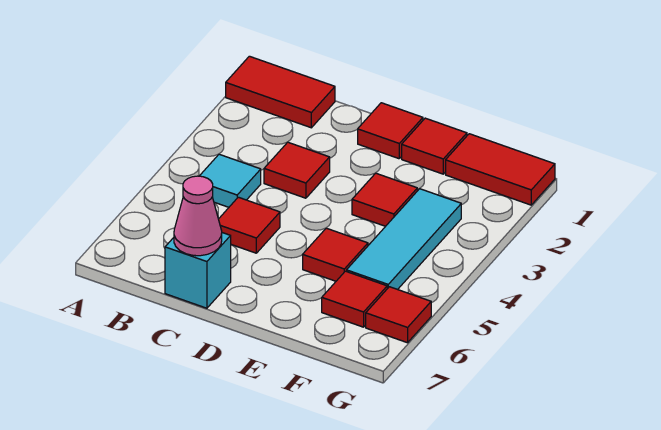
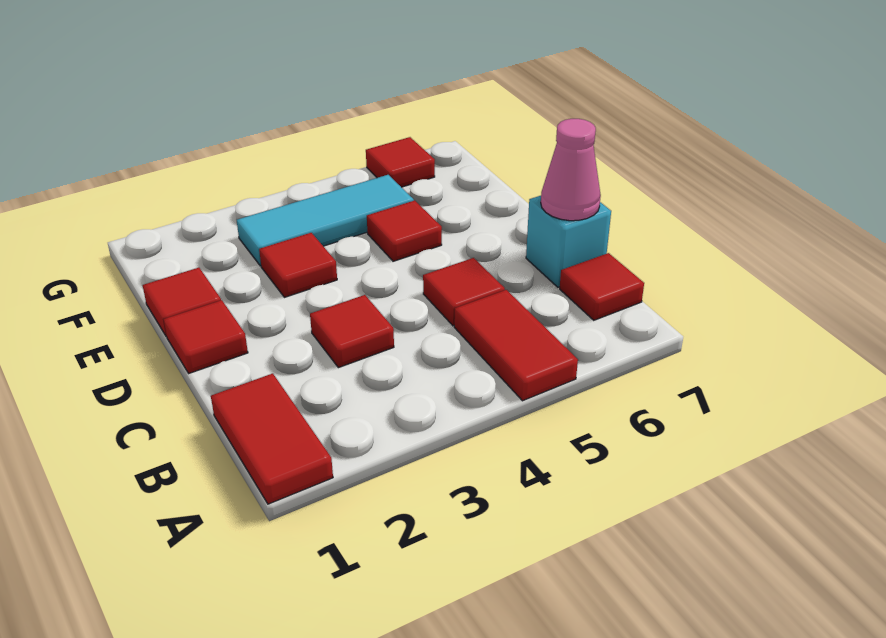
cyan 1x1 tile [200,154,261,207] -> none
red 1x2 tile [446,134,555,205] -> red 1x2 tile moved to [454,290,578,401]
red 1x1 tile [322,271,387,327] -> red 1x1 tile moved to [560,253,644,320]

